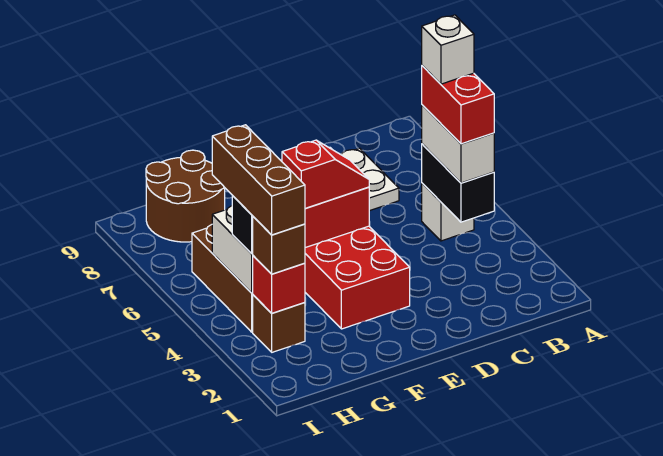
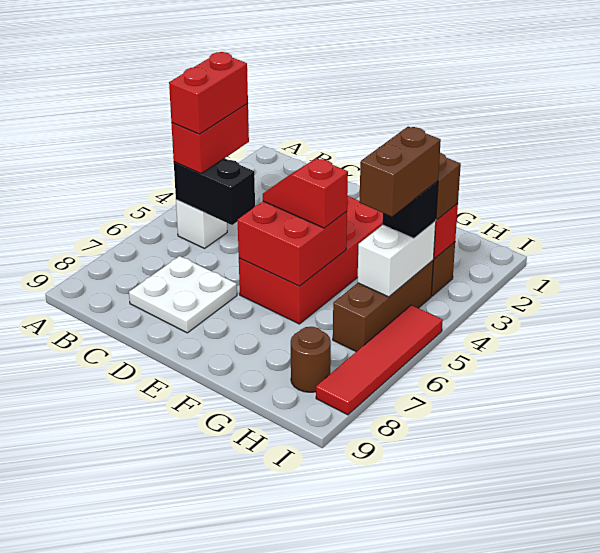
black 1x2 brick [422,144,494,222] -> black 1x2 brick turned to [174,158,255,225]
white 1x2 brick [422,105,494,183] -> red 1x2 brick [171,103,249,174]
white 1x1 brick [422,15,474,84] -> none
brown 2x2 round brick [146,150,225,242] -> brown 1x1 round brick [291,327,331,392]
brown 1x3 brick [212,125,305,235] -> brown 1x2 brick [359,127,441,217]
none -> red 1x4 tile [316,305,443,415]

